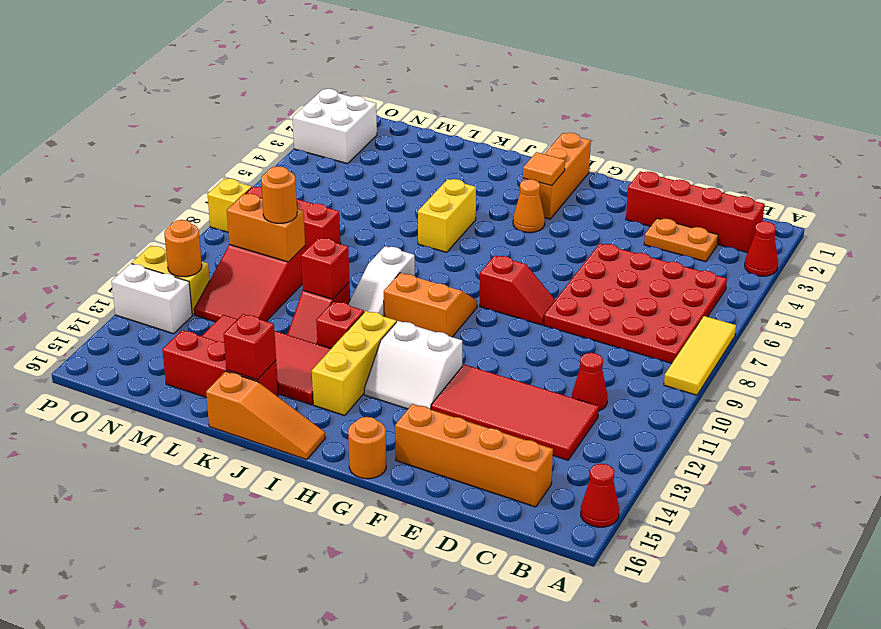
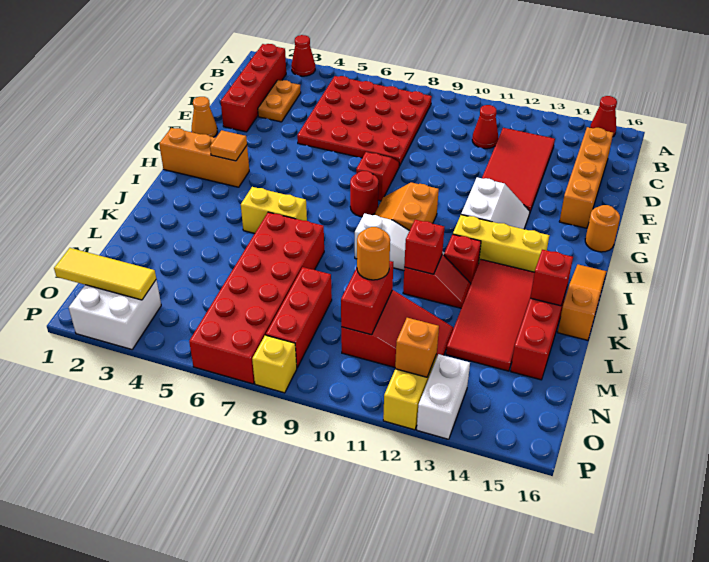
yellow 1x3 tile [664,316,736,395] -> yellow 1x3 tile moved to [54,248,156,300]
orange 1x1 cone [513,179,545,233] -> orange 1x1 cone moved to [192,97,217,137]
none -> red 1x1 round brick [350,171,378,217]
none -> red 2x6 brick [189,212,324,384]
orange 1x2 brick [227,194,305,262] -> red 1x2 brick [341,261,393,335]
orange 1x1 round brick [164,220,202,277] -> orange 1x1 brick [395,318,439,377]

